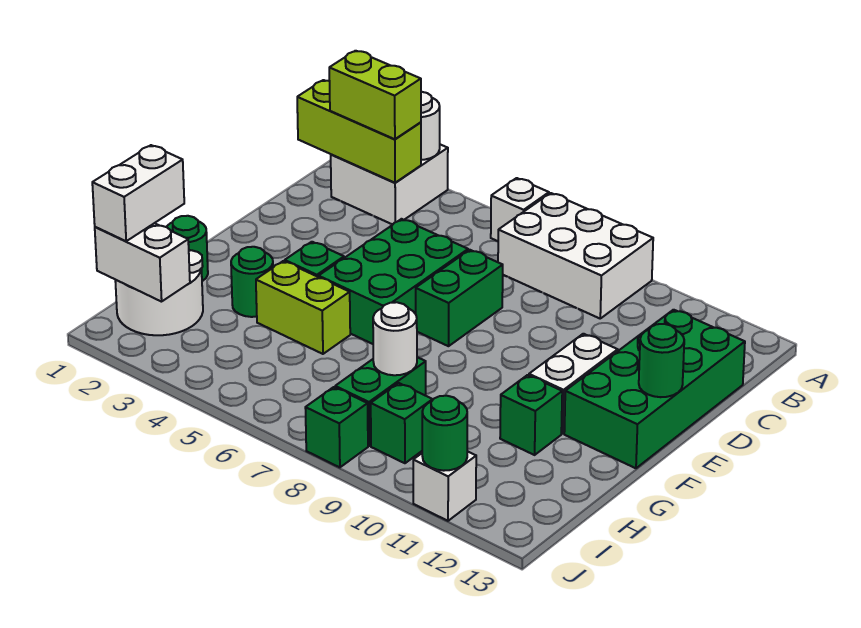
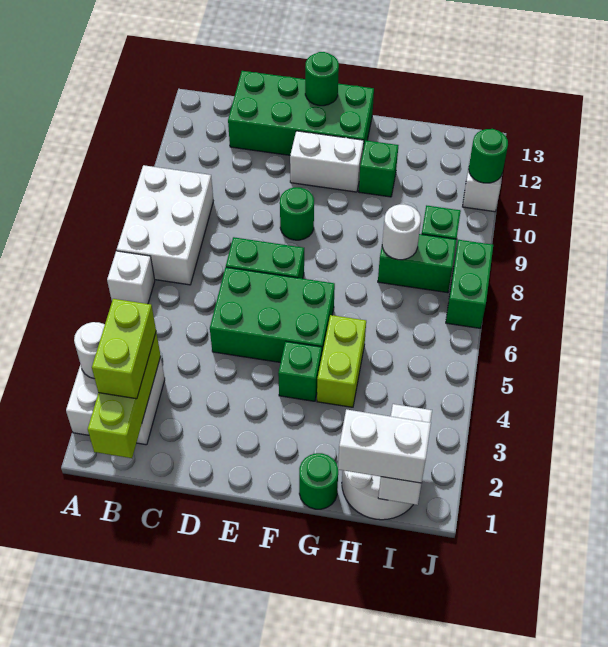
green 1x1 round brick [231,247,273,317] -> green 1x1 round brick moved to [280,187,314,240]
green 1x1 brick [305,387,368,467] -> green 1x2 brick [446,240,493,328]

